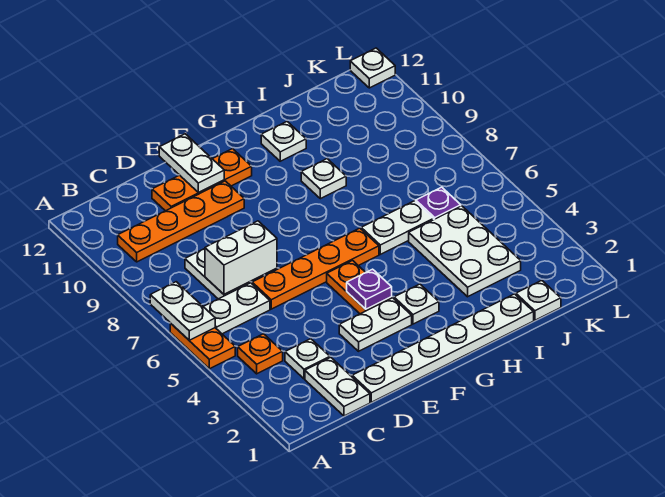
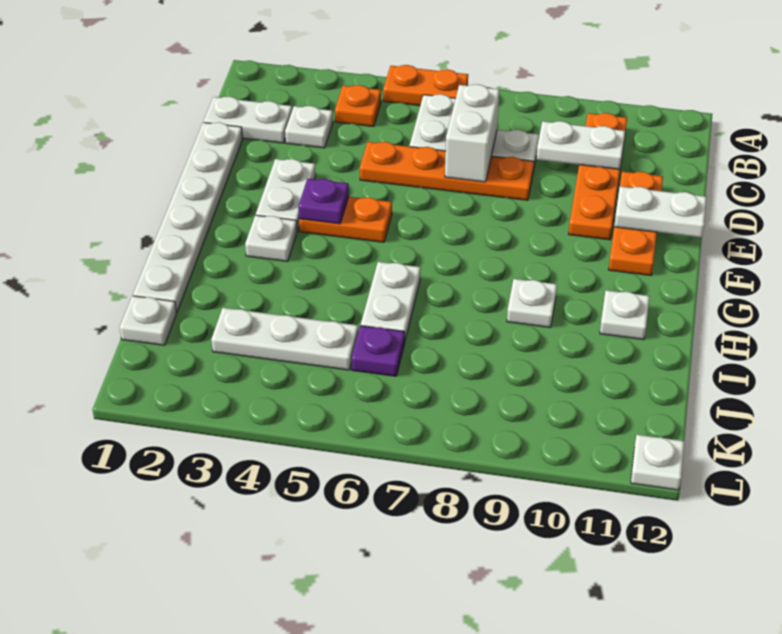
white 1x2 plate [150,282,215,340] -> white 1x2 plate moved to [536,121,625,169]
orange 1x4 plate [252,228,379,309] -> orange 1x4 plate turned to [360,142,534,200]
white 2x3 plate [409,206,521,297] -> white 1x3 plate [211,308,358,370]

